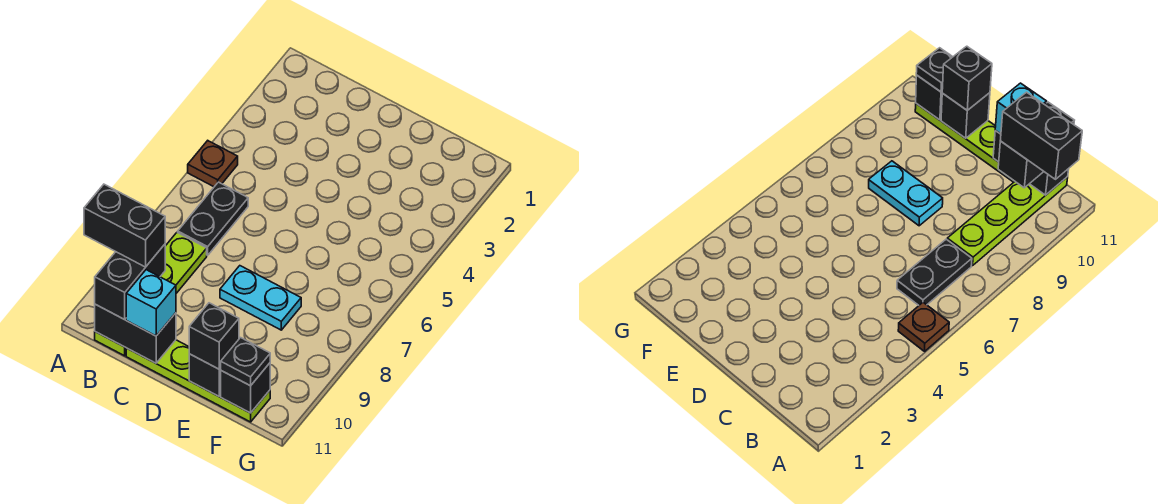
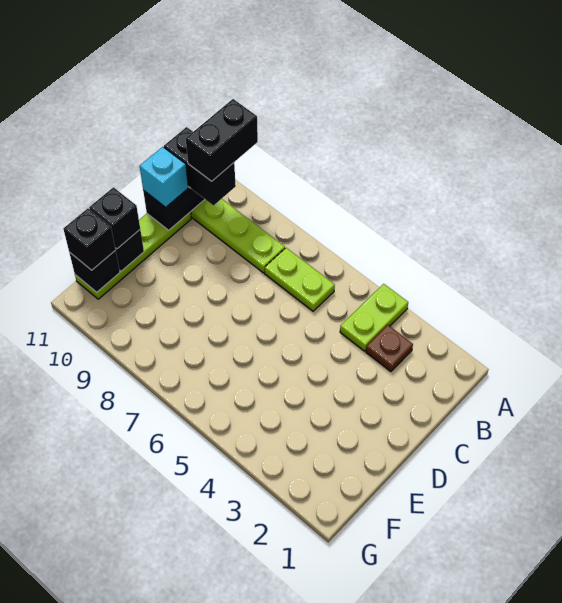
none -> lime 1x2 plate [340,284,408,351]
brown 1x1 plate [188,141,238,187] -> brown 1x1 plate moved to [366,325,413,371]
black 1x2 plate [178,182,248,255] -> lime 1x2 plate [265,248,335,311]
cyan 1x2 plate [220,266,301,330] -> none
black 1x1 plate [221,338,270,386] -> black 1x1 brick [63,209,116,270]

